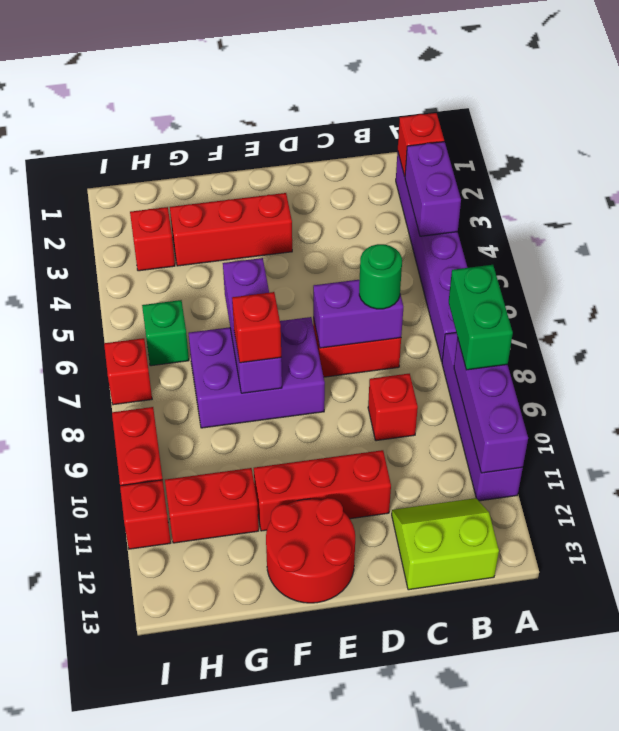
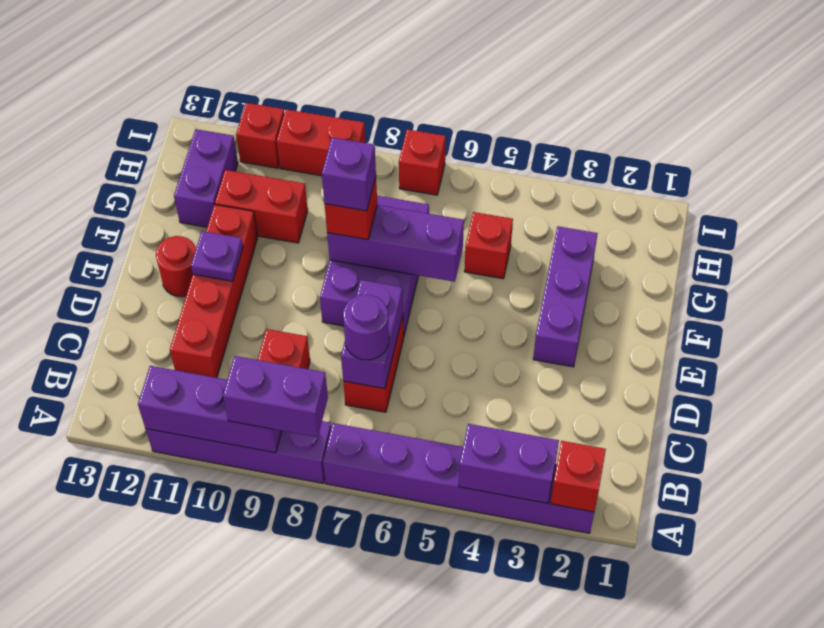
green 1x2 brick [449,265,513,370] -> purple 1x2 brick [223,356,328,437]
lime 2x2 slope [392,498,499,590] -> none
green 1x1 round brick [359,244,402,309] -> purple 1x1 round brick [343,295,389,360]
red 1x3 brick [254,450,391,531] -> red 1x4 brick [170,205,258,378]
red 1x3 brick [170,193,292,266] -> purple 1x3 brick [533,226,598,367]
none -> purple 1x1 plate [191,231,243,281]
red 2x2 round brick [266,498,355,603] -> red 1x1 round brick [156,236,196,297]
none -> purple 1x1 brick [322,138,376,211]
red 1x2 brick [165,468,259,543] -> red 1x2 brick turned to [215,170,308,243]
none -> purple 1x2 brick [174,129,238,227]
red 1x1 brick [130,207,175,271] -> red 1x1 brick moved to [464,212,513,279]
green 1x1 brick [142,300,189,366] -> none

